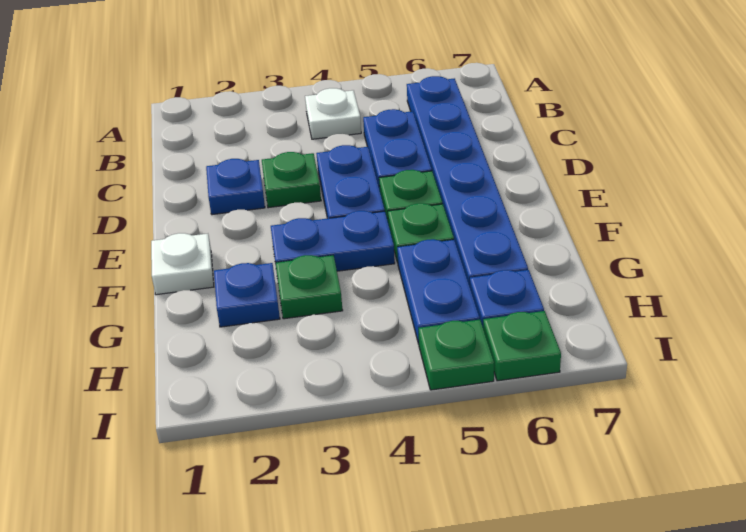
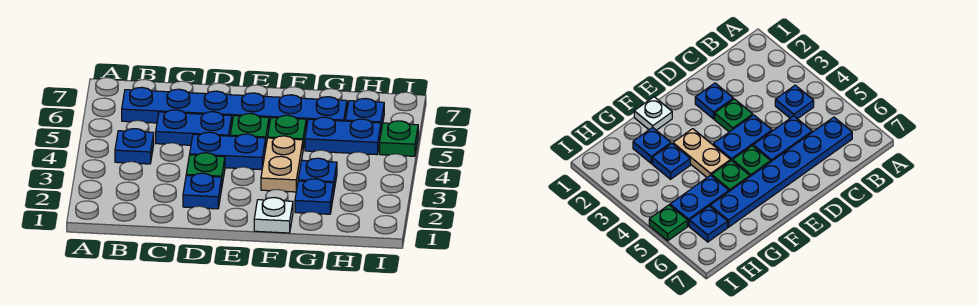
white 1x1 plate [305,88,361,139] -> blue 1x1 plate [115,129,154,164]
blue 1x2 plate [271,211,395,271] -> tan 1x2 plate [261,136,303,192]
green 1x1 plate [276,255,343,319] -> blue 1x1 plate [298,158,337,189]
green 1x1 plate [483,311,561,381] -> none

